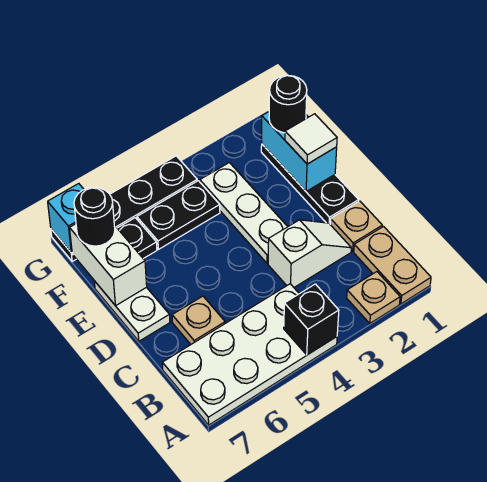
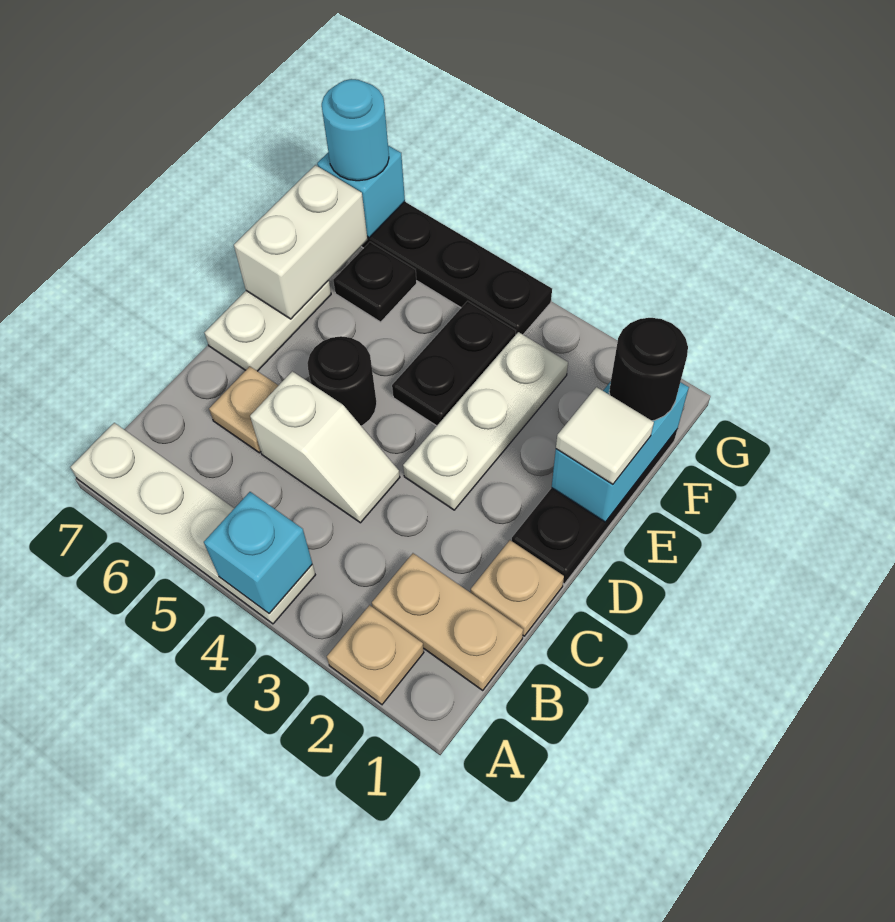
tan 1x2 plate [354,227,431,304] -> tan 1x2 plate turned to [372,553,523,690]
white 2x4 plate [162,284,337,425] -> white 1x4 plate [71,423,315,624]
black 1x1 brick [284,284,339,355] -> cyan 1x1 brick [204,492,312,614]
white 1x2 slope [268,220,351,287] -> white 1x2 slope moved to [250,371,400,523]
black 1x2 plate [137,181,220,249] -> black 1x2 plate turned to [392,301,516,426]
black 1x1 round brick [74,187,115,246] -> black 1x1 round brick moved to [307,336,377,426]
none -> cyan 1x1 round brick [322,79,389,181]

